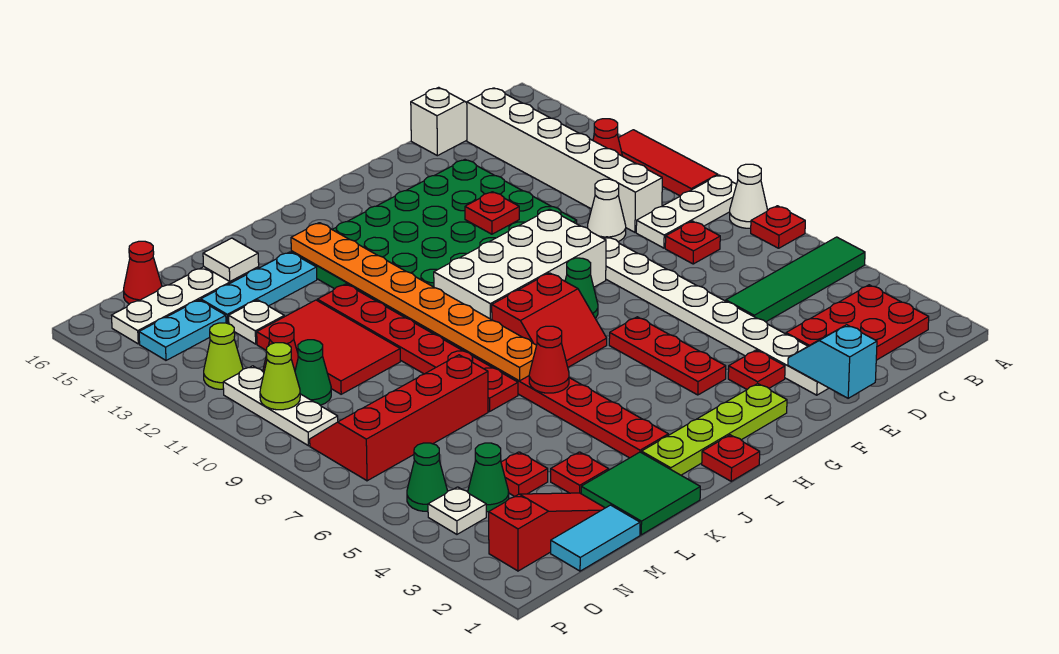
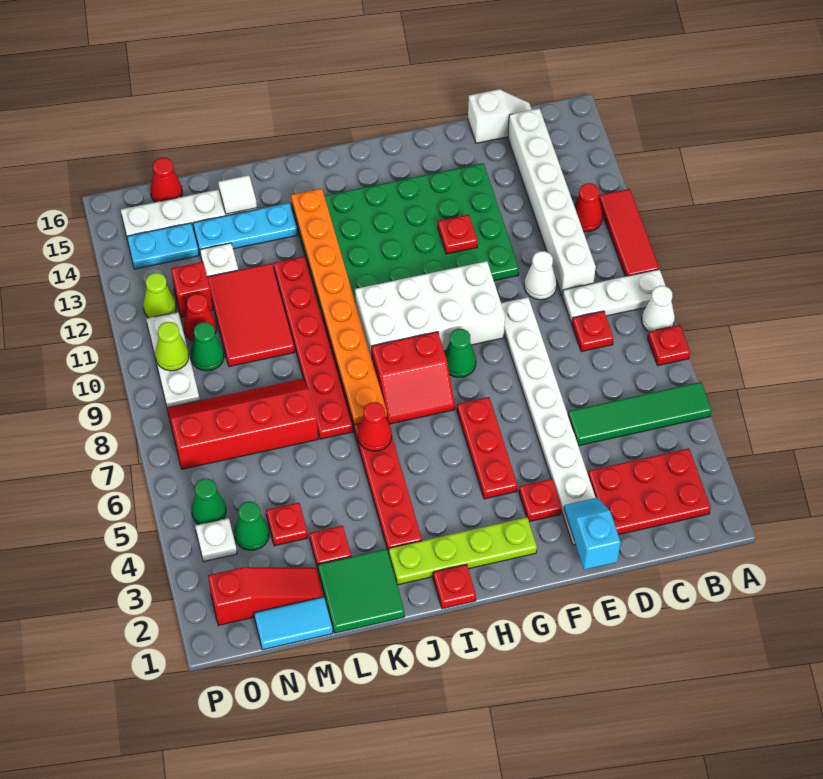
none -> red 1x1 brick [171,262,213,317]

